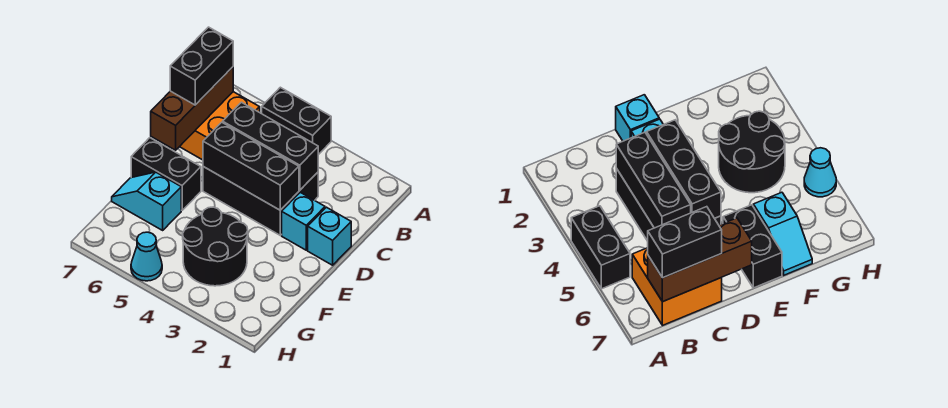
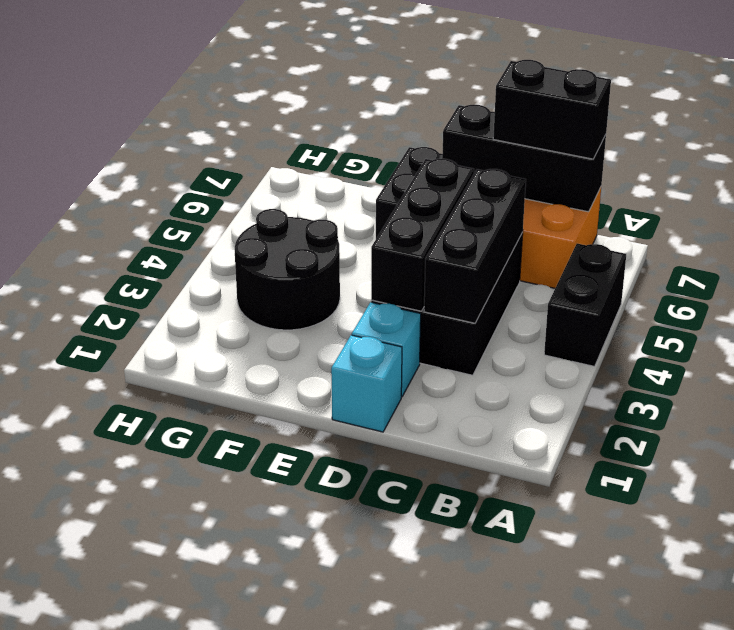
brown 1x3 brick [151,67,233,150] -> black 1x3 brick [442,105,606,212]
cyan 1x2 slope [112,172,181,230] -> none
cyan 1x1 cone [131,232,162,281] -> none

